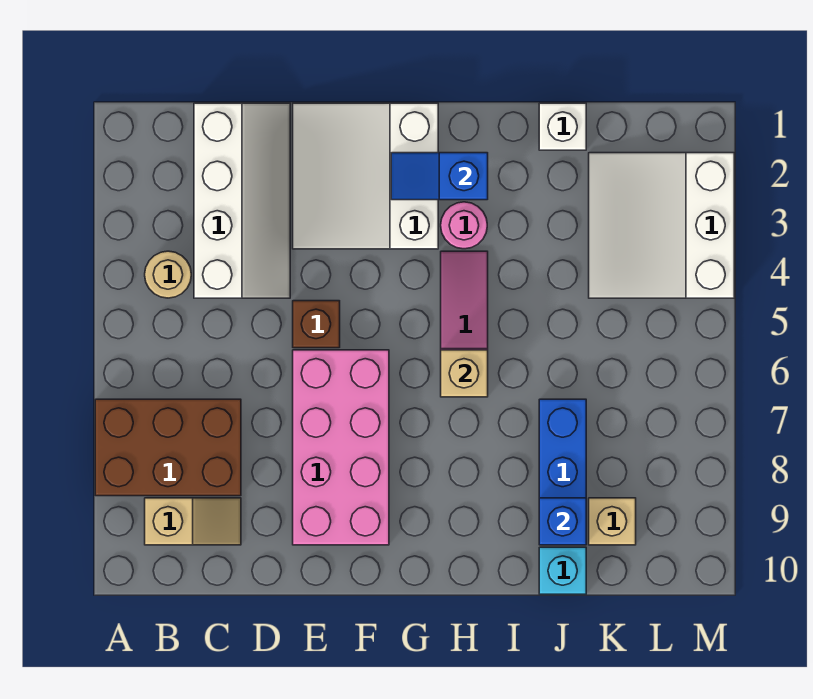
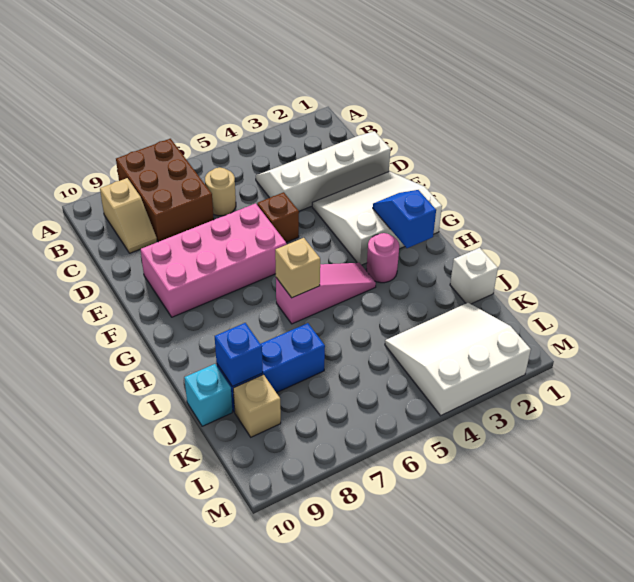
tan 1x1 round brick [145,251,191,298] -> tan 1x1 round brick moved to [205,168,236,216]
white 2x4 slope [194,103,290,298] -> white 2x4 slope turned to [256,131,390,211]

